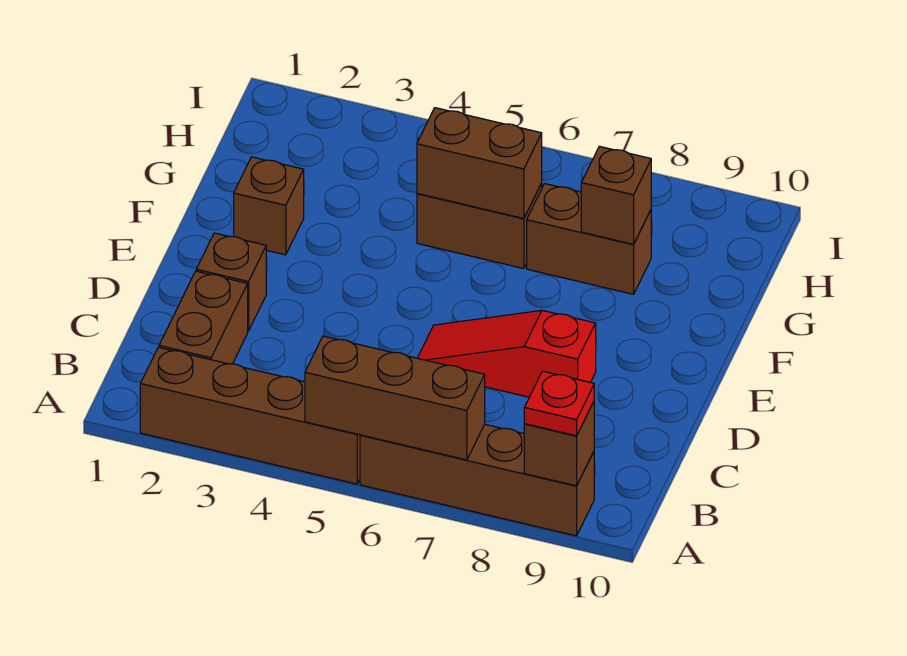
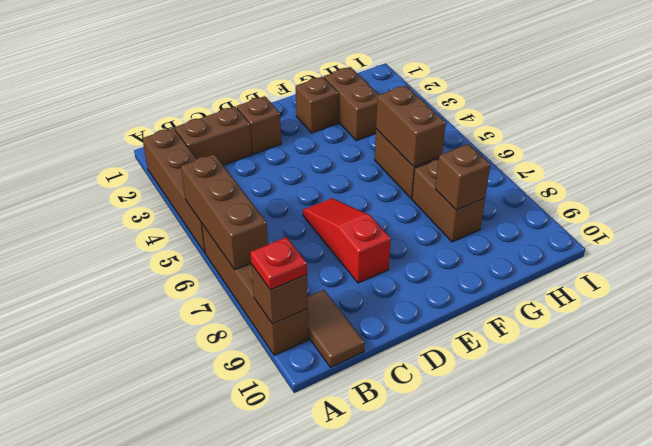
none -> brown 1x2 tile [308,290,365,368]
none -> brown 1x2 brick [324,67,379,141]

